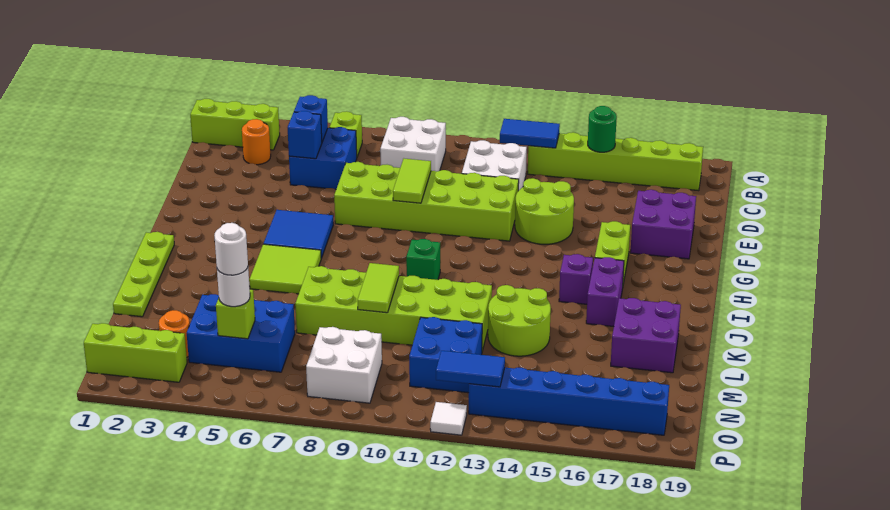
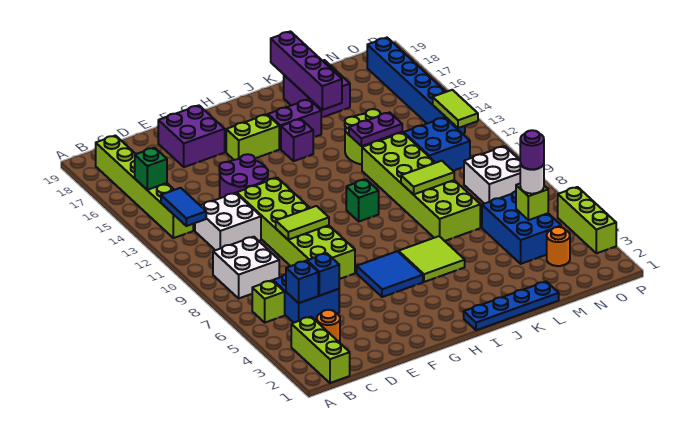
green 1x1 round brick [588,106,617,152] -> green 1x1 brick [135,148,167,190]
lime 2x2 round brick [515,178,574,244] -> purple 2x2 round brick [219,154,268,198]
lime 1x4 plate [113,232,174,317] -> blue 1x4 plate [464,282,559,330]
none -> purple 1x2 plate [349,112,402,146]
none -> purple 1x4 brick [271,31,342,110]
white 1x1 round brick [214,223,248,275] -> purple 1x1 round brick [520,130,544,169]
lime 1x3 brick [84,323,187,382] -> lime 1x3 brick moved to [558,187,616,253]
blue 1x2 tile [436,351,505,387] -> lime 1x2 tile [433,90,478,128]
white 1x1 tile [430,402,467,435] -> none

